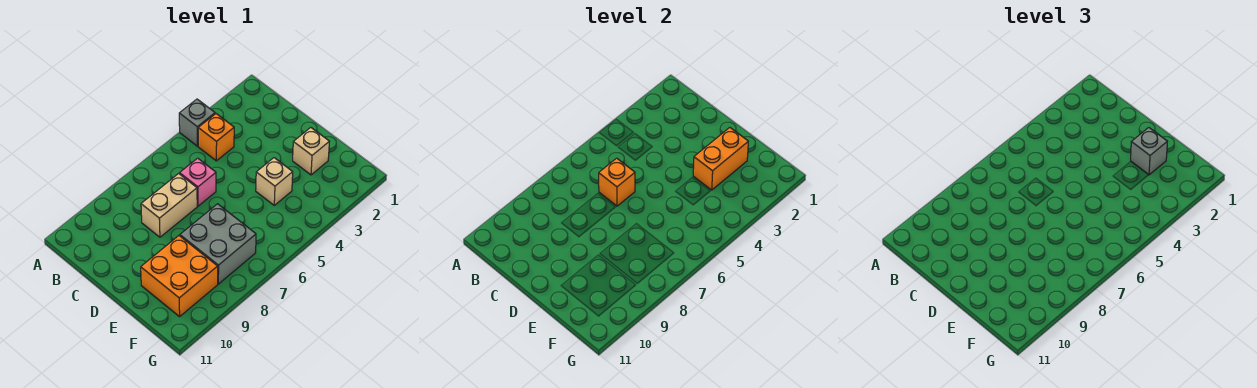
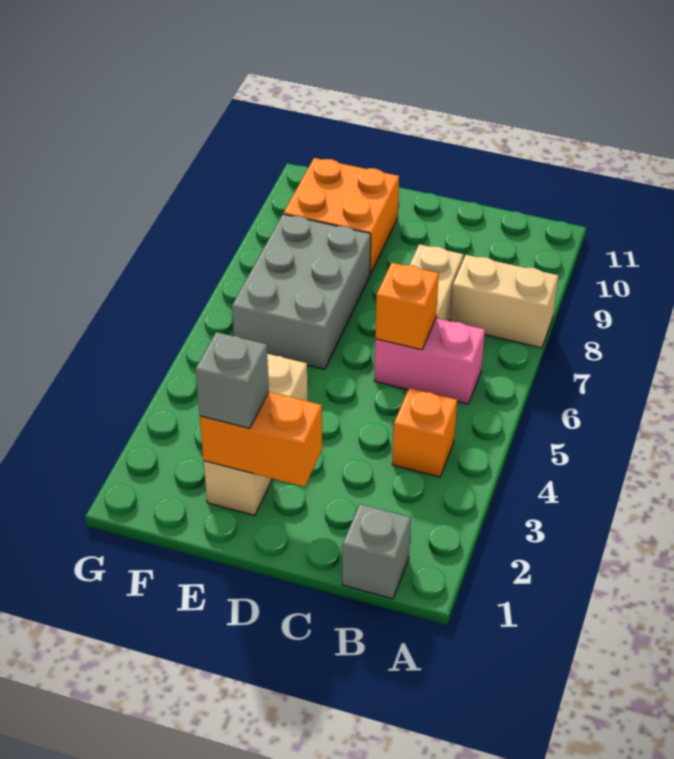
grey 1x1 brick [179,99,215,146] -> grey 1x1 brick moved to [342,504,411,599]
none -> tan 1x2 brick [450,255,558,348]
pink 1x1 brick [180,158,216,206] -> pink 1x2 brick [375,318,485,404]
orange 1x2 brick [693,128,748,190] -> orange 1x2 brick turned to [200,392,322,487]
grey 2x2 brick [180,204,256,284] -> grey 2x3 brick [232,214,371,369]

